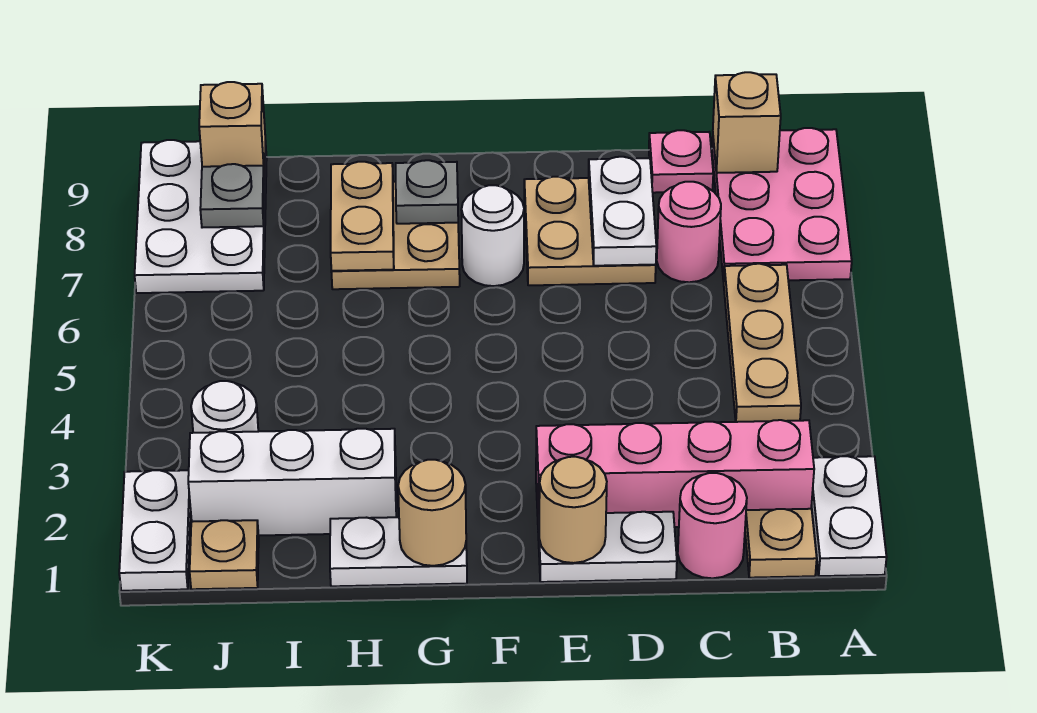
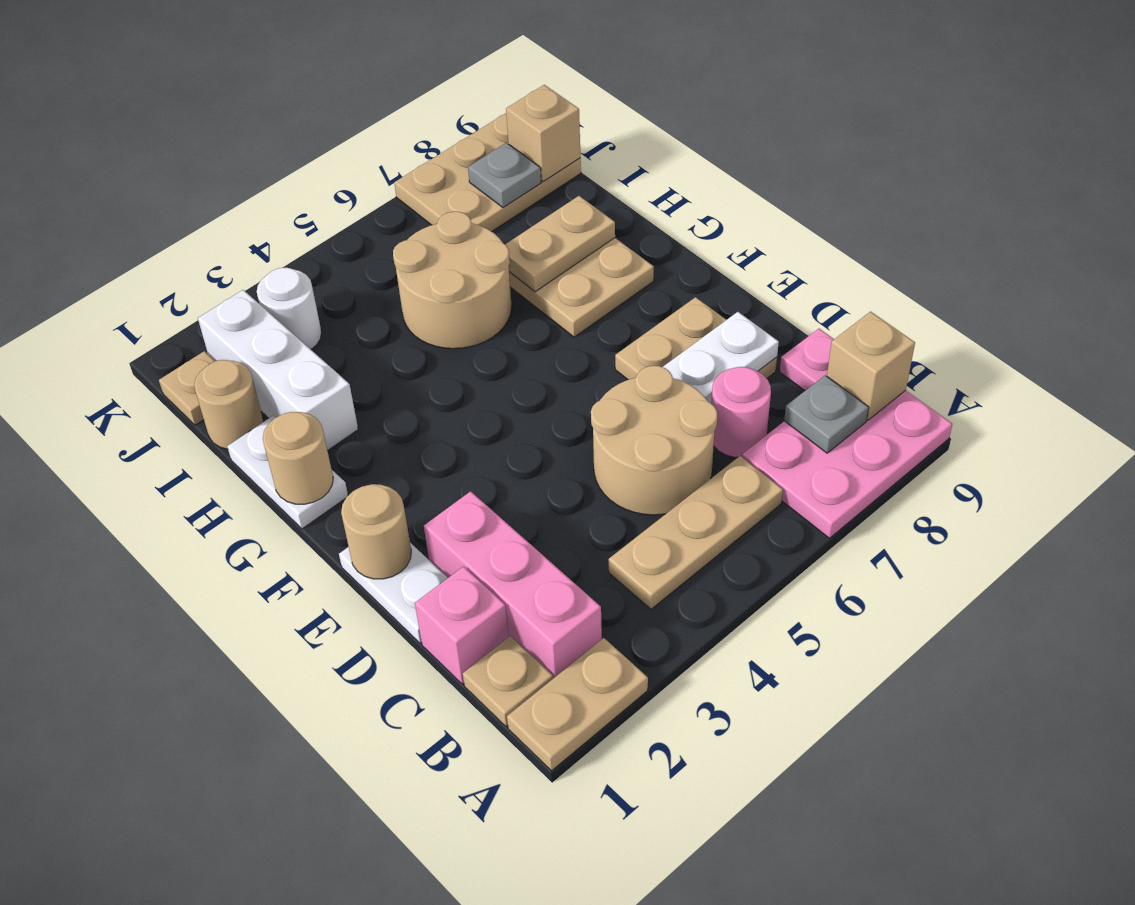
white 1x2 plate [811,456,887,576] -> tan 1x2 plate [507,638,648,771]
pink 1x4 brick [536,420,814,527] -> pink 1x3 brick [424,491,602,678]
pink 1x1 round brick [678,473,747,578] -> pink 1x1 brick [415,567,509,684]
none -> tan 2x2 round brick [591,366,718,515]
white 1x1 round brick [461,185,524,286] -> none
grey 1x1 plate [396,160,458,224] -> grey 1x1 plate moved to [784,375,869,453]
none -> tan 2x2 round brick [393,212,512,349]
none -> tan 1x1 round brick [194,360,263,449]
white 2x3 plate [135,140,267,293] -> tan 2x3 plate [394,113,581,231]
white 1x2 plate [119,470,191,591] -> none

